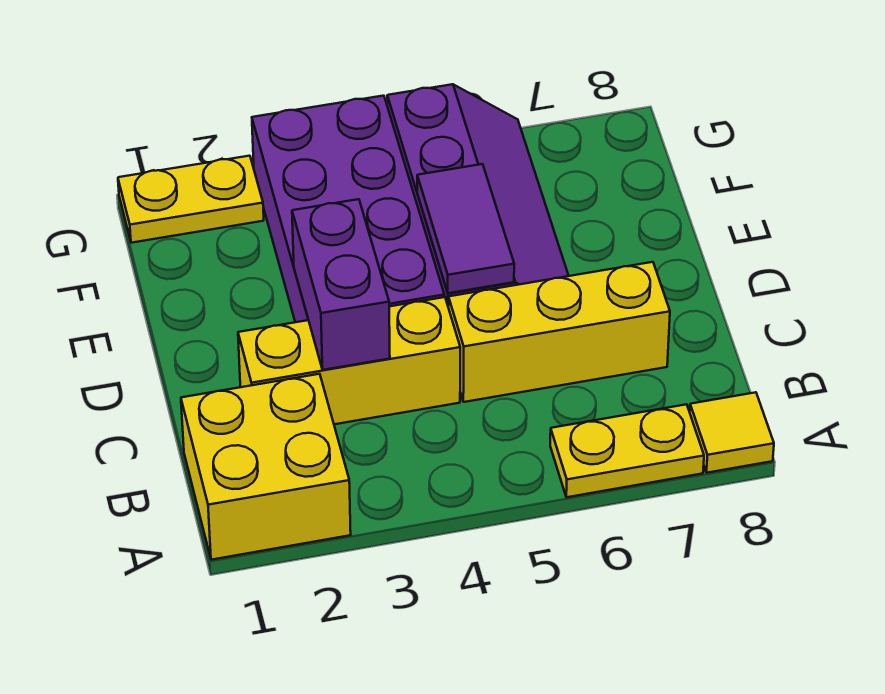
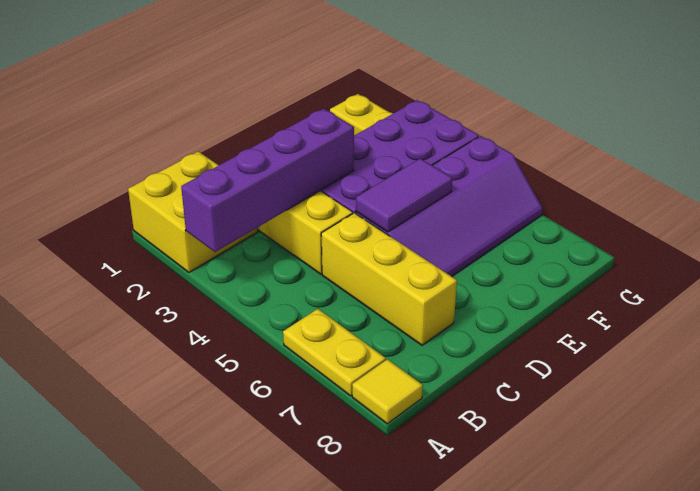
purple 1x2 brick [292,199,390,370] -> purple 1x4 brick [181,109,354,252]

